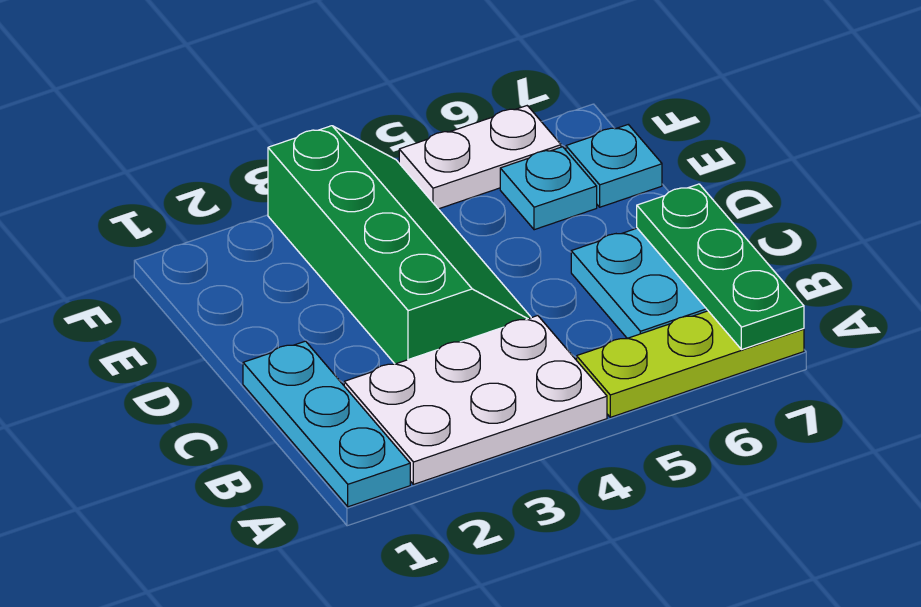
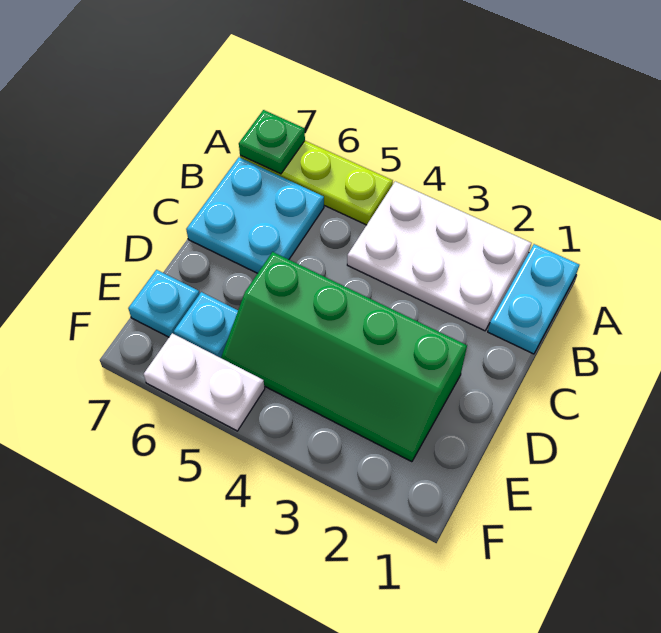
cyan 1x3 plate [243,341,410,507] -> cyan 1x2 plate [488,244,579,354]
green 1x3 plate [637,184,804,350] -> green 1x1 plate [239,110,305,174]
green 2x4 slope [268,126,531,364] -> green 2x4 slope turned to [221,252,467,462]

